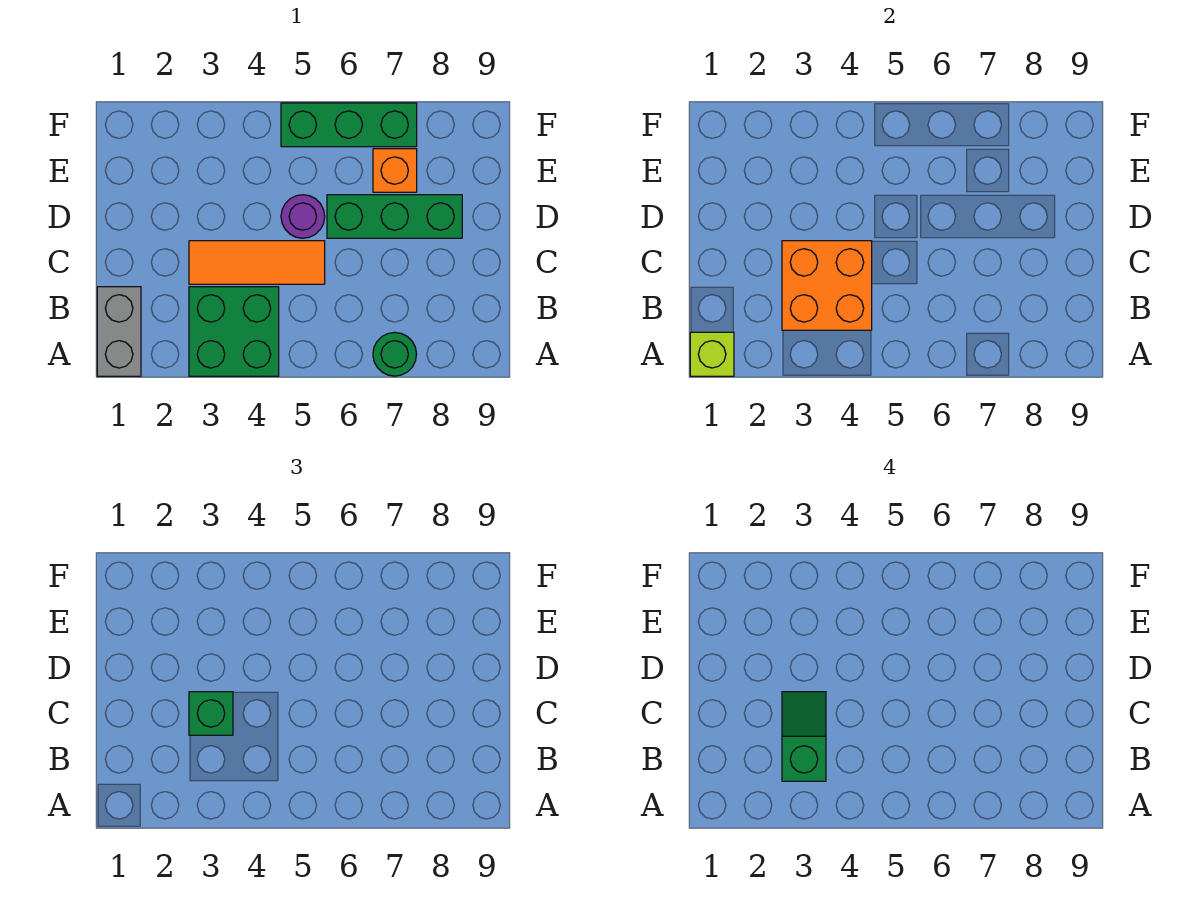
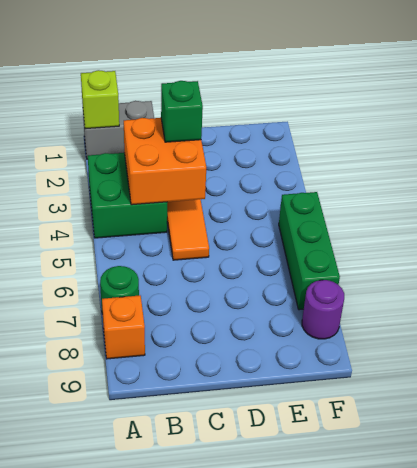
green 1x2 slope [782,692,826,781] -> none
purple 1x1 round brick [281,195,325,238] -> purple 1x1 round brick moved to [302,280,344,339]
green 1x3 brick [327,195,462,238] -> none
orange 1x1 brick [373,149,417,192] -> orange 1x1 brick moved to [102,295,145,359]

